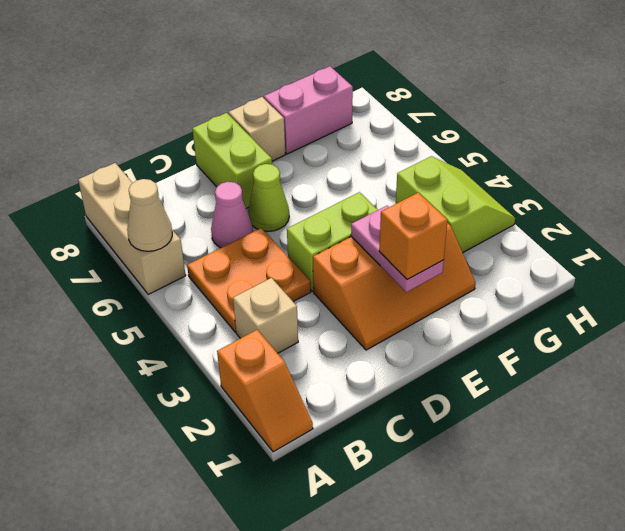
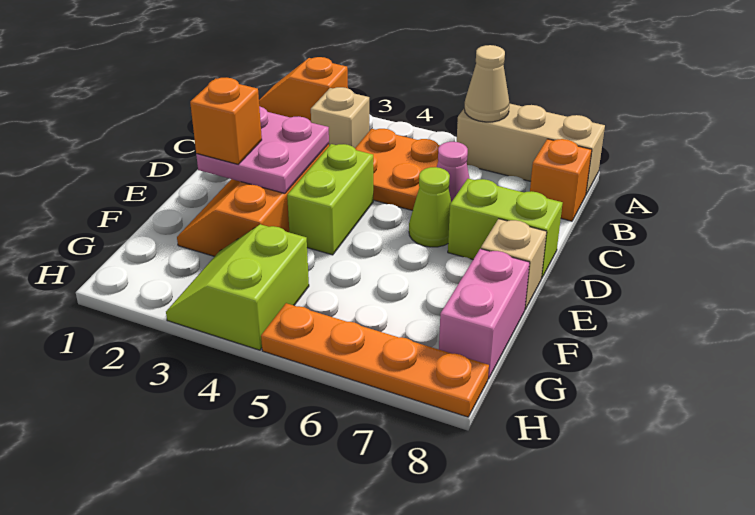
none -> orange 1x1 brick [530,139,592,221]
pink 1x2 plate [351,206,444,292] -> pink 2x2 plate [196,106,329,193]
lime 2x2 slope [396,156,515,253] -> lime 2x2 slope turned to [166,224,309,350]
none -> orange 1x4 plate [261,303,489,417]

